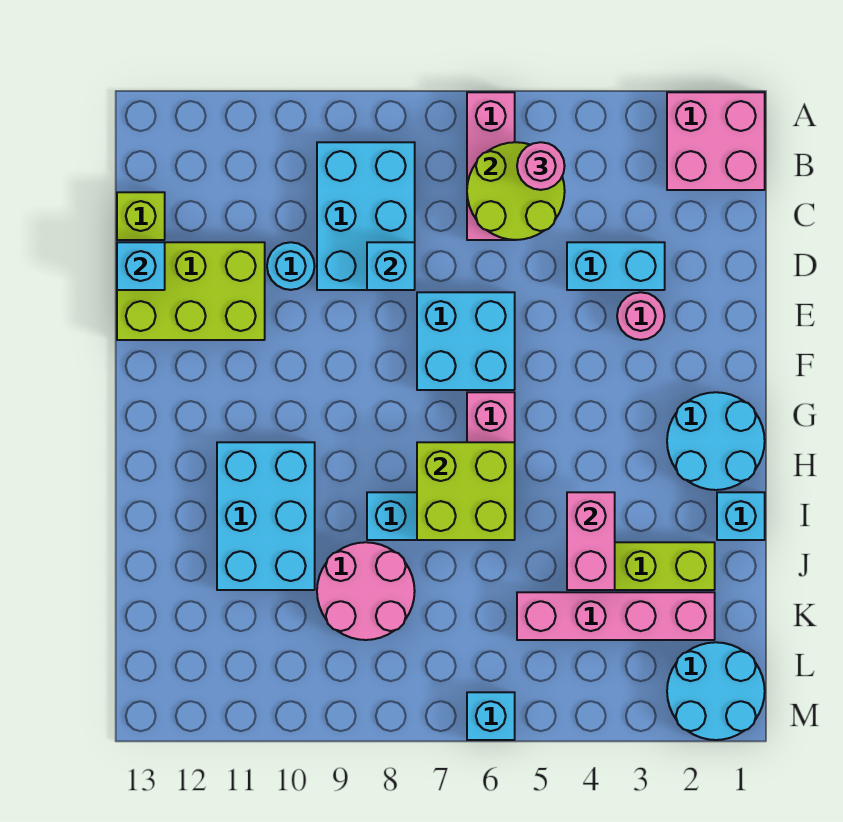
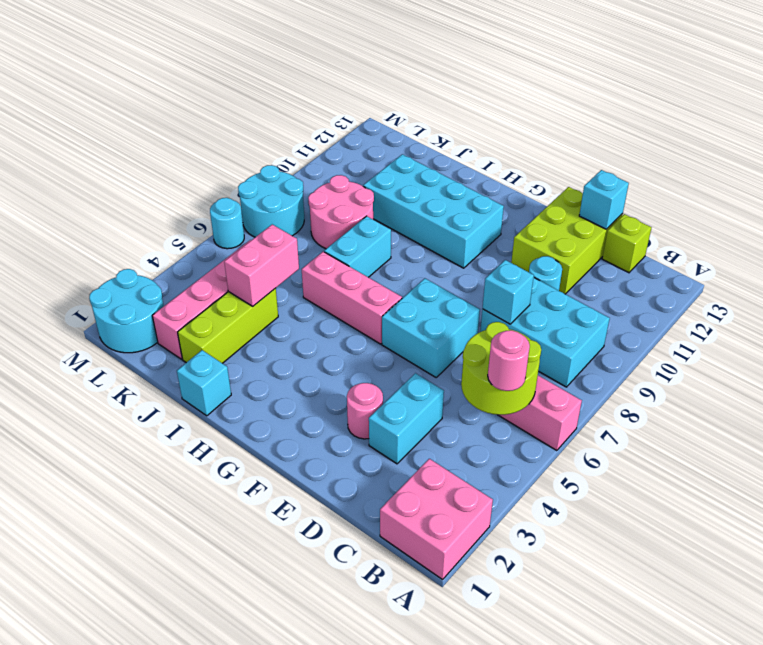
cyan 2x2 round brick [667,392,765,490] -> cyan 2x2 round brick moved to [238,165,304,237]
lime 2x2 brick [417,442,515,540] -> none
cyan 2x3 brick [217,442,315,590] -> cyan 2x4 brick [363,154,504,268]
pink 1x2 brick [567,492,615,590] -> pink 1x2 brick turned to [224,225,299,306]
cyan 1x1 brick [467,692,515,740] -> cyan 1x1 round brick [210,198,244,249]

